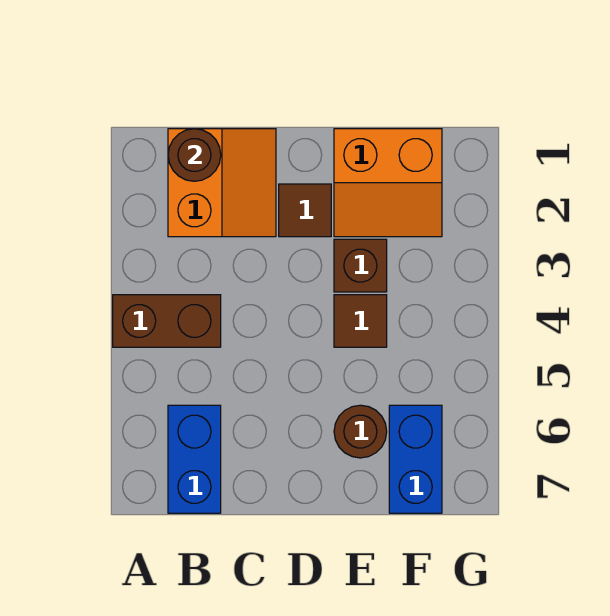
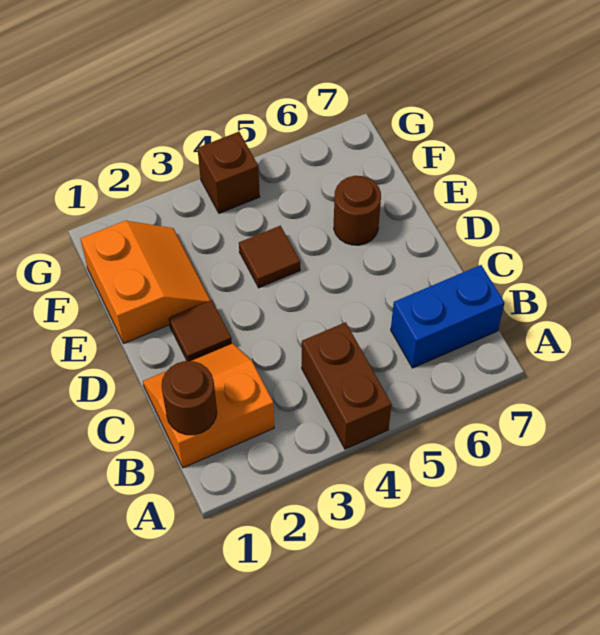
brown 1x1 brick [334,239,387,292] -> brown 1x1 brick moved to [197,132,260,213]
blue 1x2 brick [389,405,442,513] -> none

